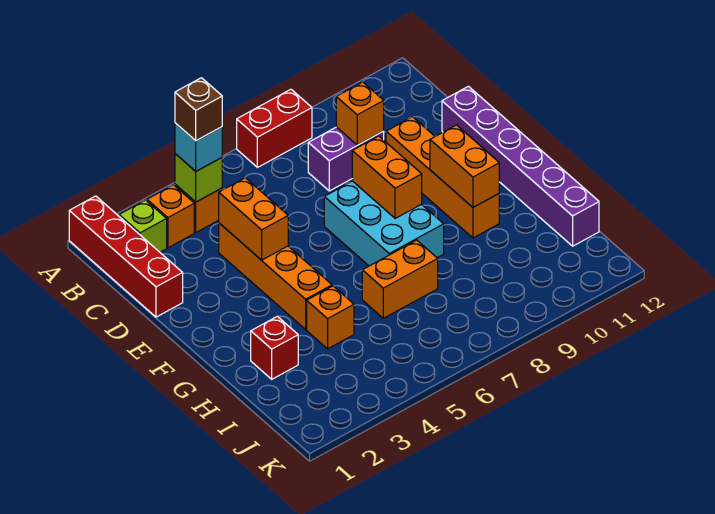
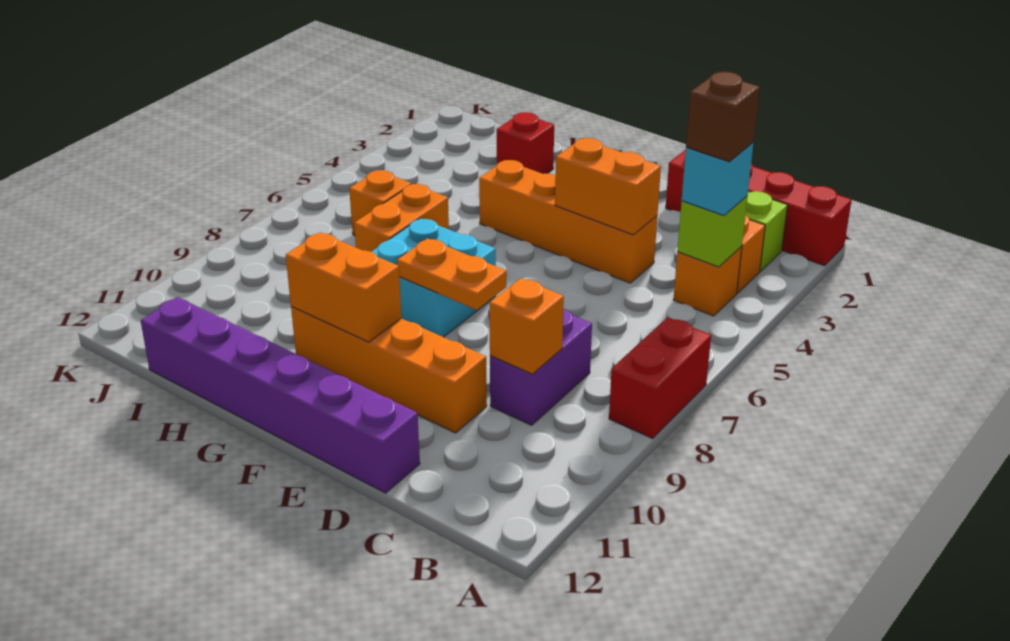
cyan 2x3 brick [324,181,444,266] -> cyan 2x2 brick [372,218,496,337]
orange 1x2 brick [352,136,422,218] -> orange 1x2 plate [397,238,506,310]
orange 1x1 brick [307,286,354,349] -> orange 1x1 brick moved to [349,170,412,235]

